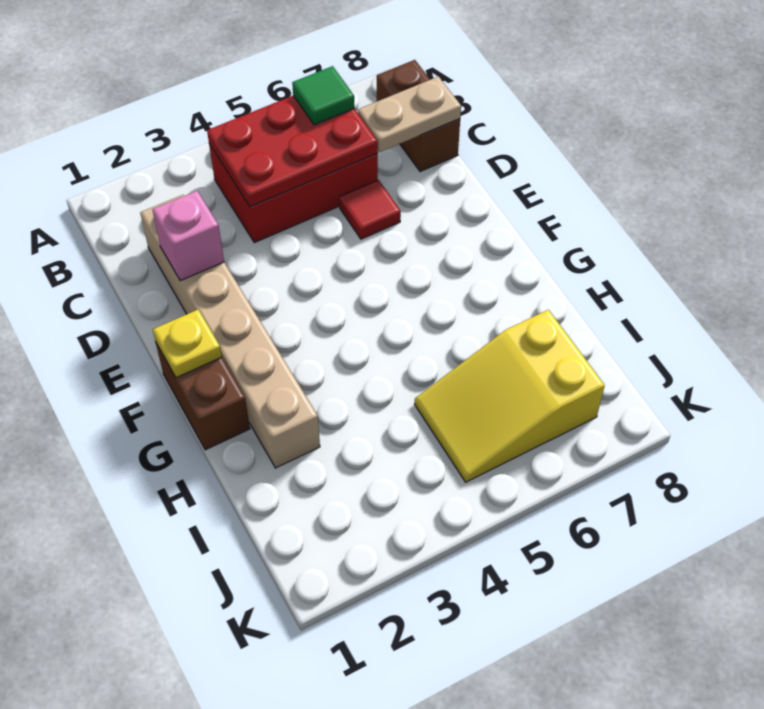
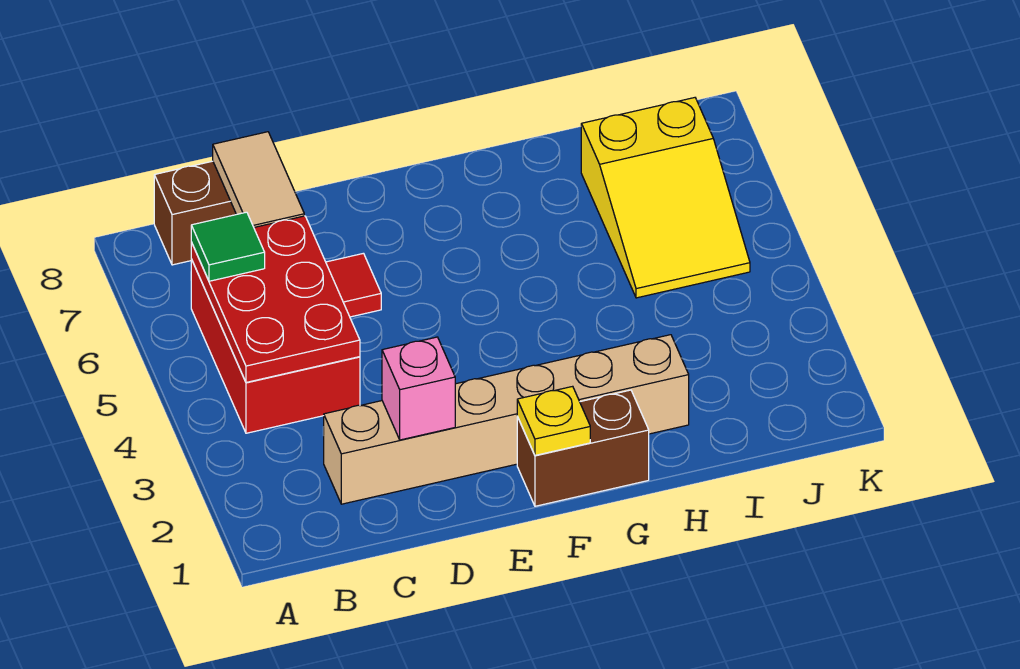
tan 1x2 plate [358,76,461,152] -> tan 1x2 tile [213,132,304,227]

